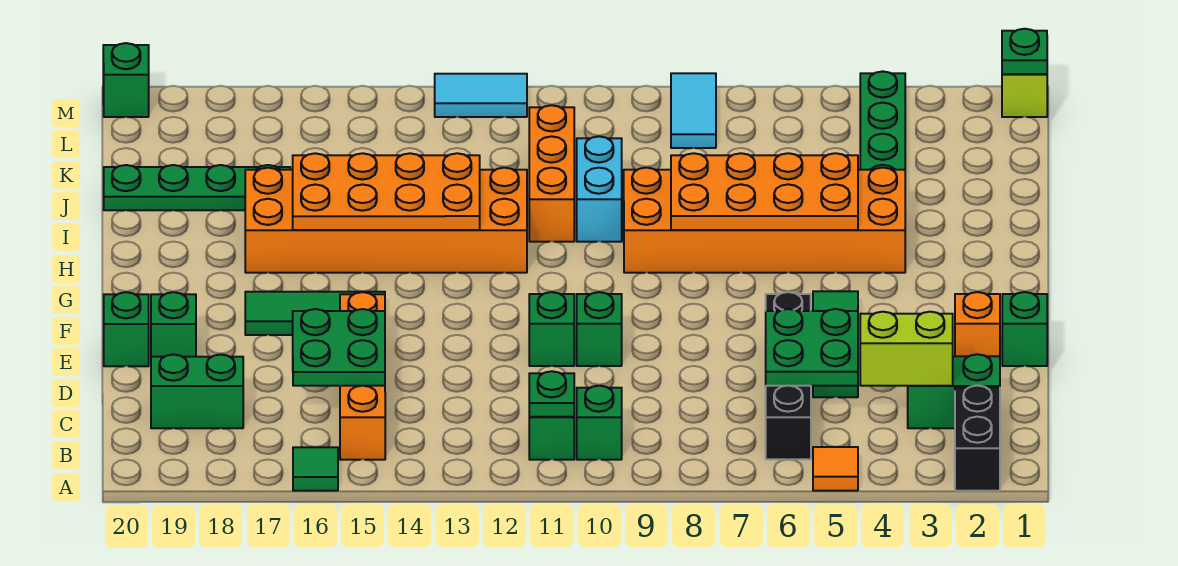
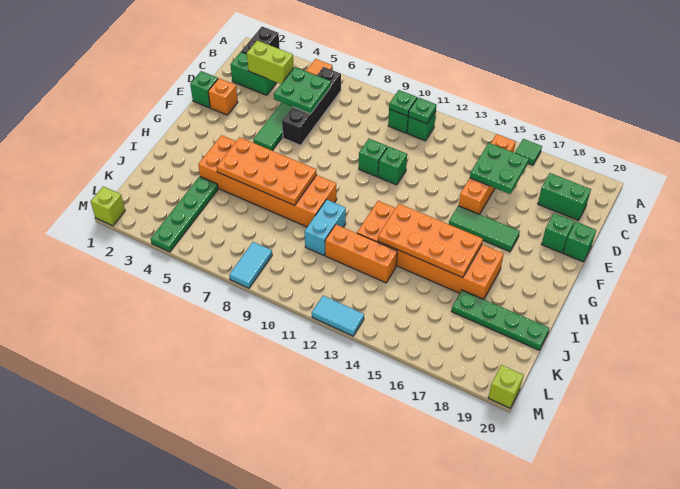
orange 1x3 brick [529,105,574,242] -> orange 1x3 brick turned to [325,225,397,283]
green 1x1 plate [1002,29,1047,74] -> green 1x1 plate moved to [389,90,417,116]
green 1x1 brick [103,43,149,117] -> lime 1x1 brick [488,365,523,408]

